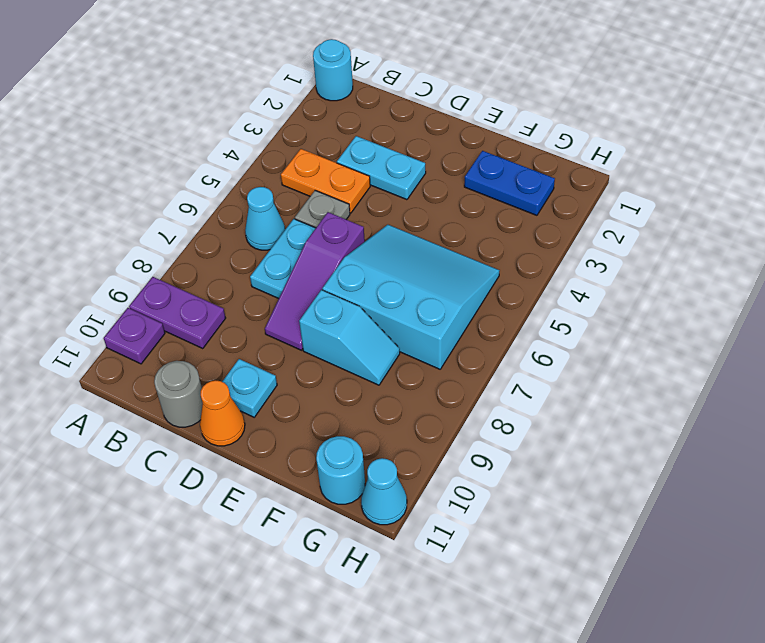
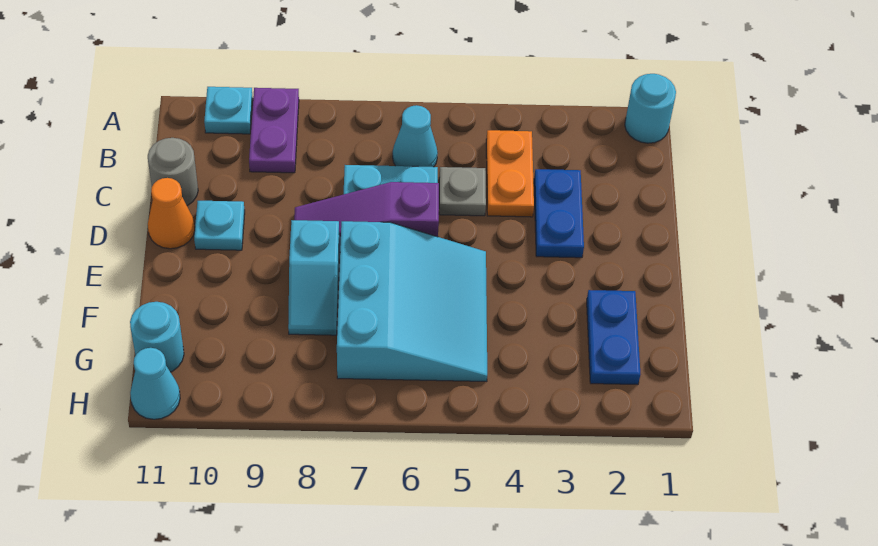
purple 1x1 plate [104,308,165,364] -> cyan 1x1 plate [204,87,253,134]
cyan 1x2 plate [337,136,426,200] -> blue 1x2 plate [534,169,584,258]

